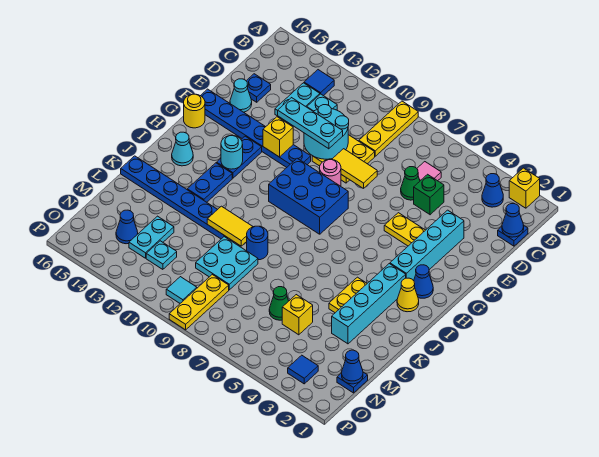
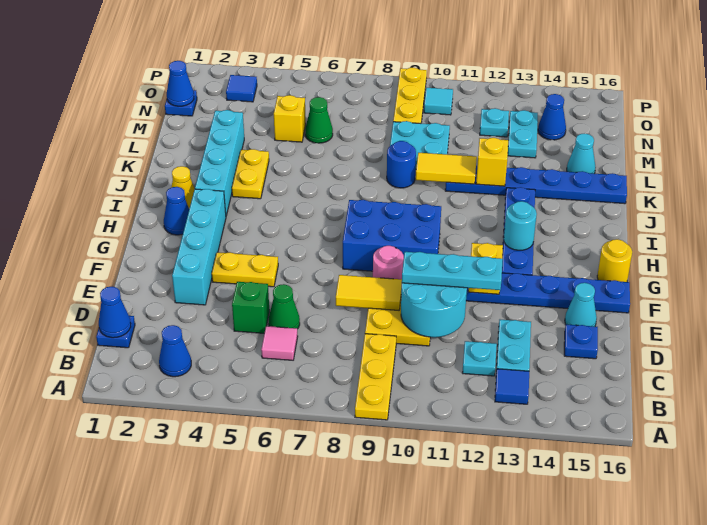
yellow 1x1 brick [509,168,540,208] -> yellow 1x1 brick moved to [476,138,508,186]
cyan 1x1 cone [172,132,193,166] -> cyan 1x1 cone moved to [567,134,596,174]

